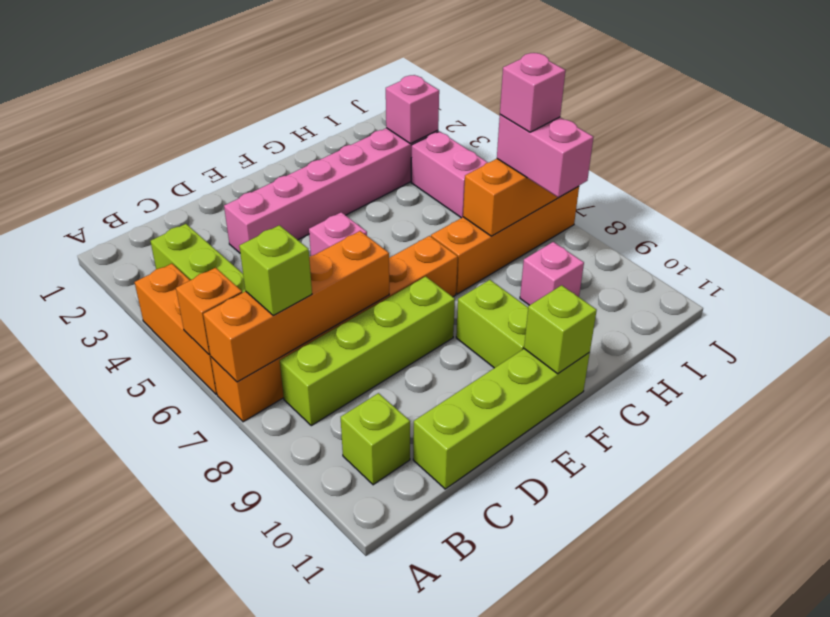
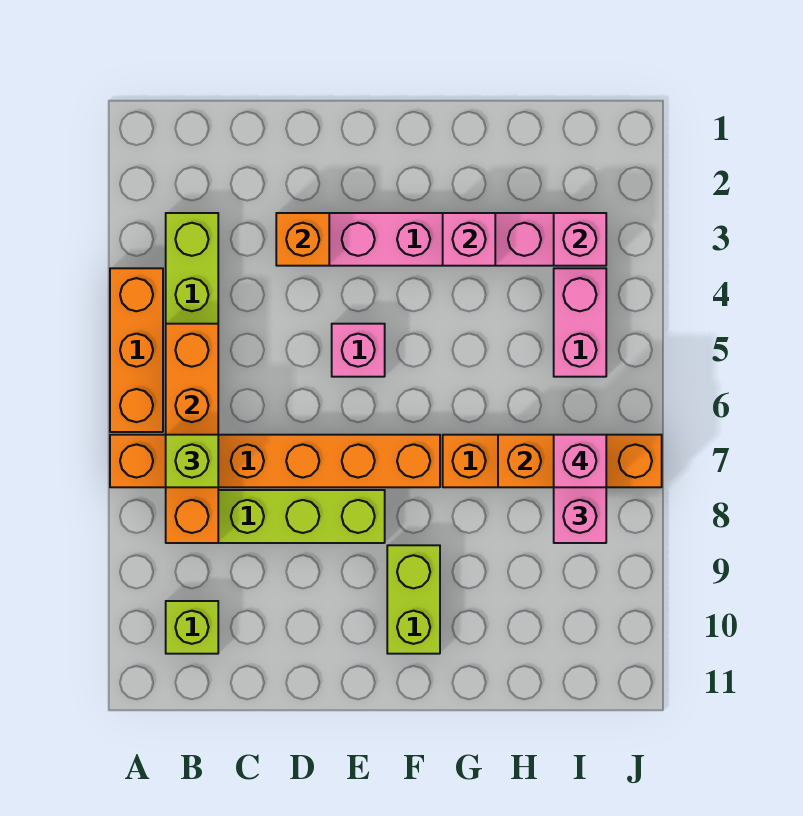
orange 1x1 brick [176,268,242,355] -> orange 1x1 brick moved to [276,213,329,266]
orange 1x4 brick [203,231,389,382] -> orange 1x4 brick turned to [166,324,218,543]
lime 1x4 brick [413,349,590,489] -> none
lime 1x1 brick [524,285,597,374] -> none
pink 1x1 brick [520,242,584,305] -> pink 1x1 brick moved to [443,213,495,266]

